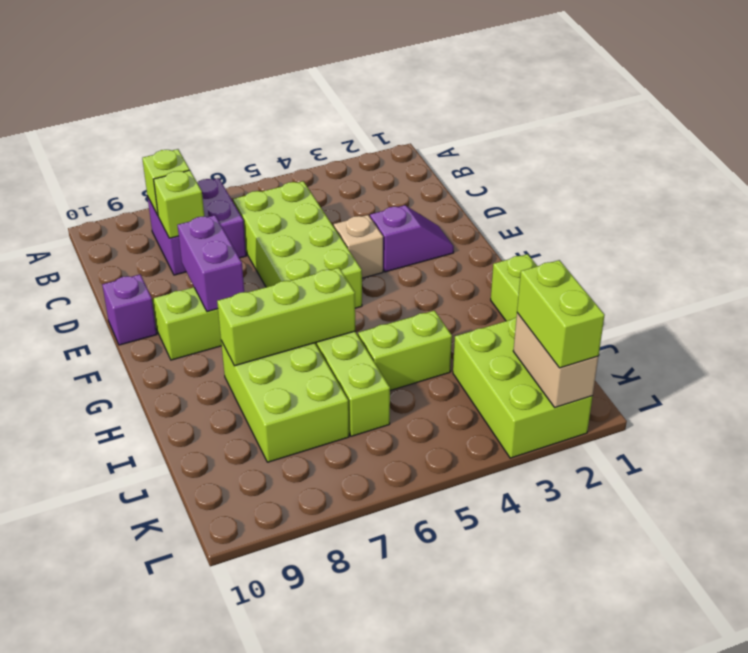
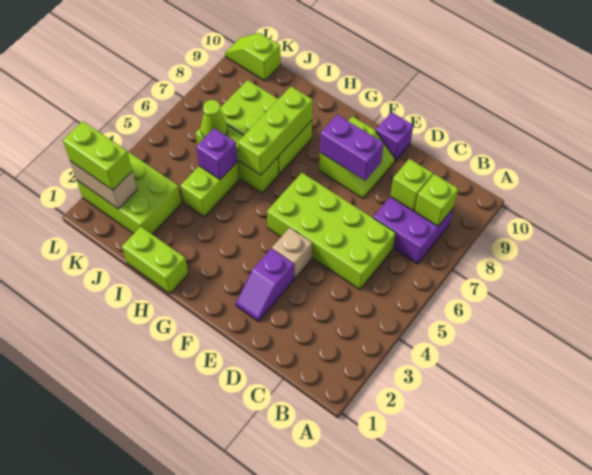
none -> purple 1x1 brick [196,128,237,179]
none -> lime 1x1 cone [201,100,228,138]
none -> lime 1x2 slope [225,33,280,81]

